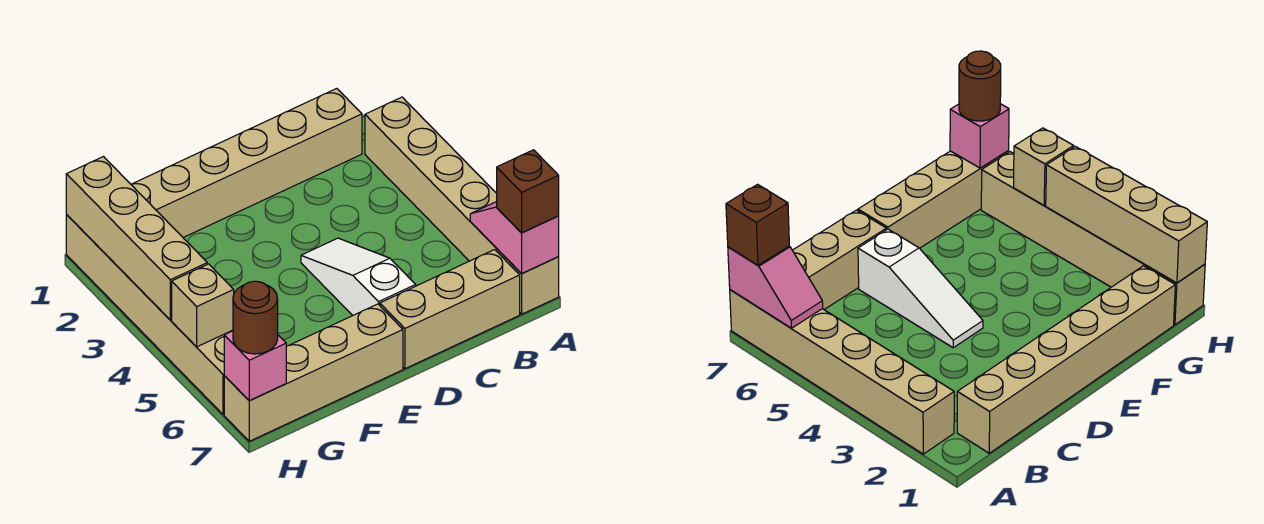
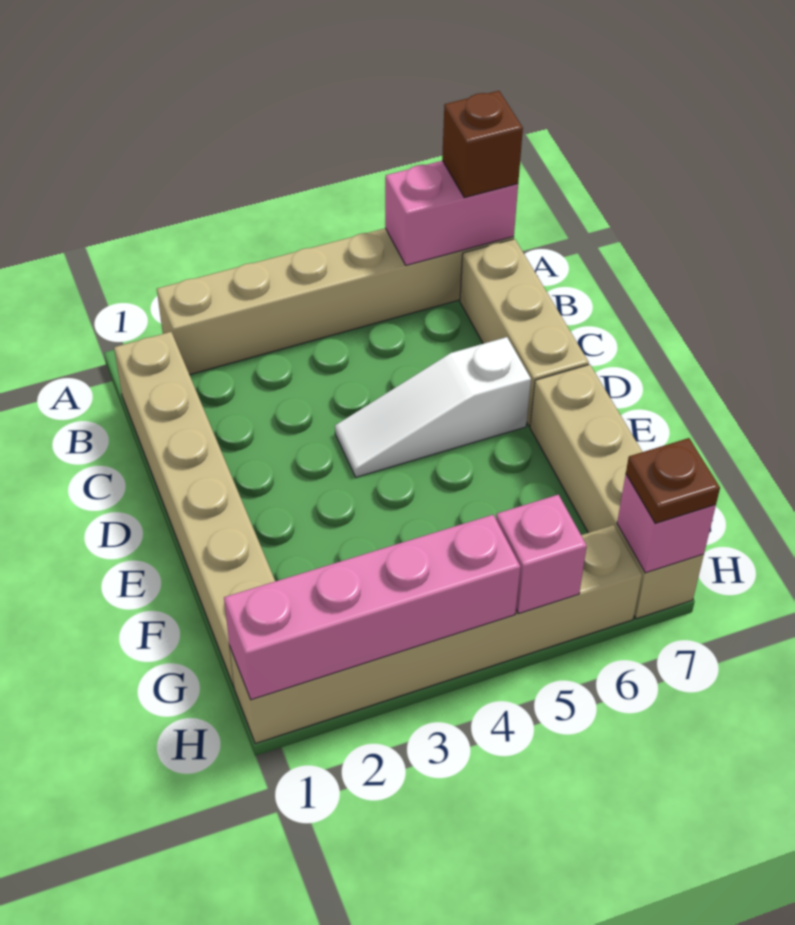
pink 1x2 slope [470,202,559,274] -> pink 1x2 brick [385,161,518,265]
tan 1x4 brick [66,157,207,320] -> pink 1x4 brick [224,515,520,700]
tan 1x1 brick [172,264,234,347] -> pink 1x1 brick [496,495,587,614]
brown 1x1 round brick [233,281,278,354] -> brown 1x1 plate [626,438,720,523]

